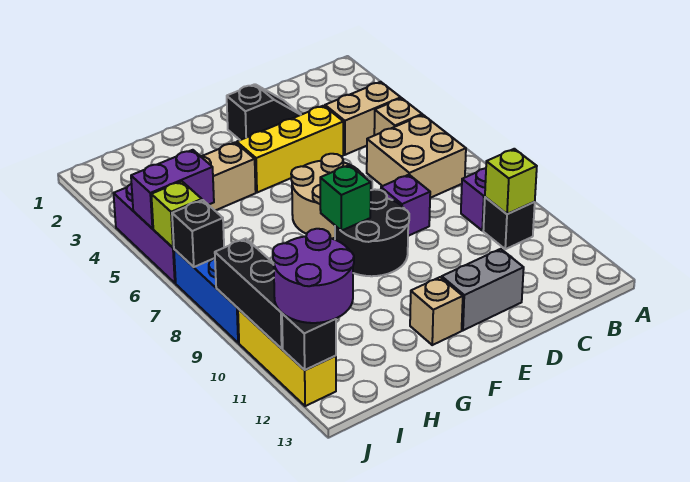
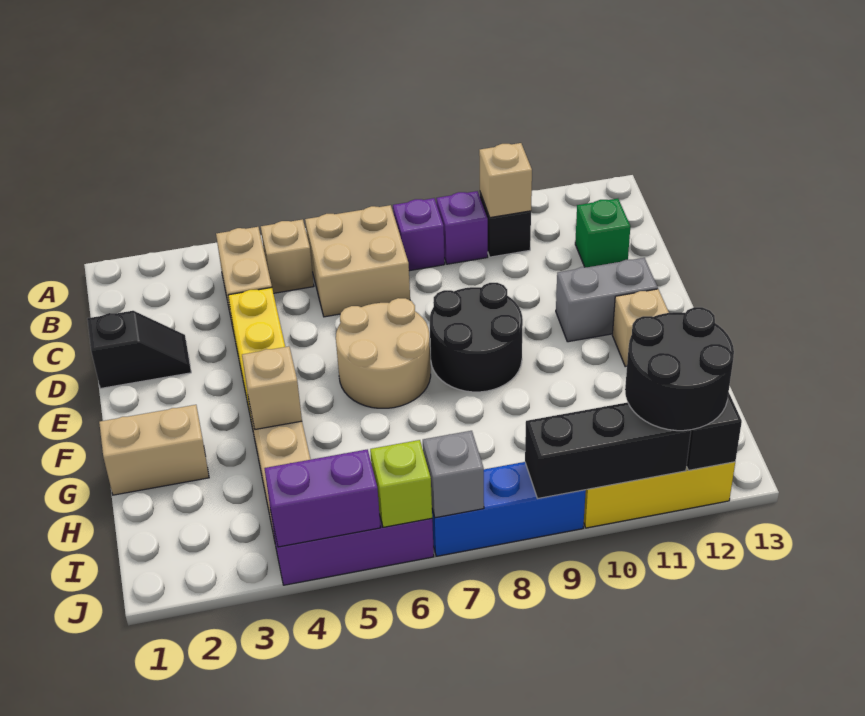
lime 1x1 brick [485,149,537,214] -> tan 1x1 brick [479,143,532,218]
black 1x2 slope [227,84,301,140] -> black 1x2 slope turned to [87,311,191,389]
purple 1x1 brick [381,175,430,236] -> purple 1x1 brick moved to [393,198,445,271]
grey 1x2 brick [442,249,524,330] -> grey 1x2 brick turned to [556,258,658,342]
green 1x1 brick [320,165,371,231] -> green 1x1 brick moved to [575,199,630,267]
none -> tan 1x2 brick [99,405,209,495]
none -> tan 1x1 brick [242,346,302,429]
purple 1x2 brick [131,150,214,229] -> purple 1x2 brick turned to [264,449,380,547]
purple 2x2 round brick [273,229,354,323] -> black 2x2 round brick [625,307,734,431]
black 1x1 brick [172,200,224,267] -> grey 1x1 brick [423,431,484,518]

